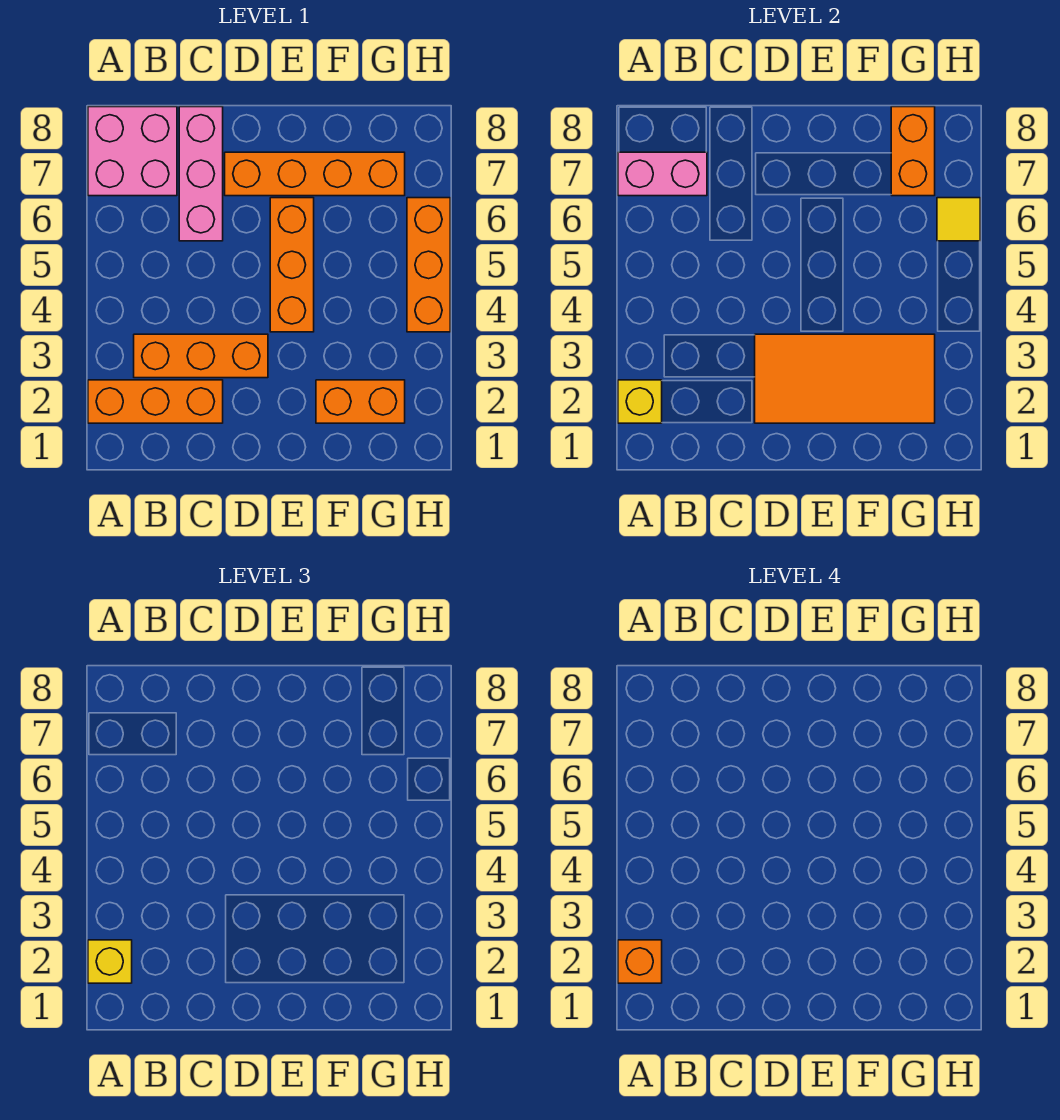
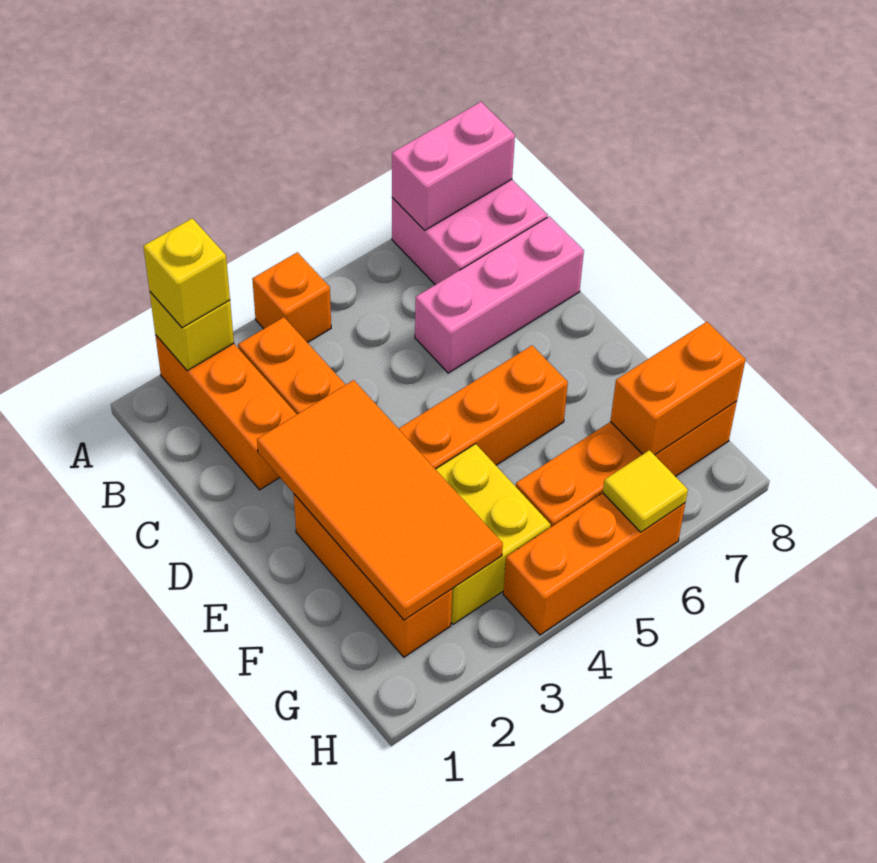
orange 1x1 brick [618,940,662,983] -> orange 1x1 brick moved to [252,252,331,343]
pink 1x2 brick [618,152,707,196] -> pink 1x2 brick turned to [392,102,515,230]
orange 1x4 brick [225,152,405,196] -> orange 1x4 brick turned to [516,401,737,527]
orange 1x2 brick [316,380,405,423] -> orange 1x3 brick [294,494,452,657]
none -> yellow 2x2 brick [436,444,551,624]

